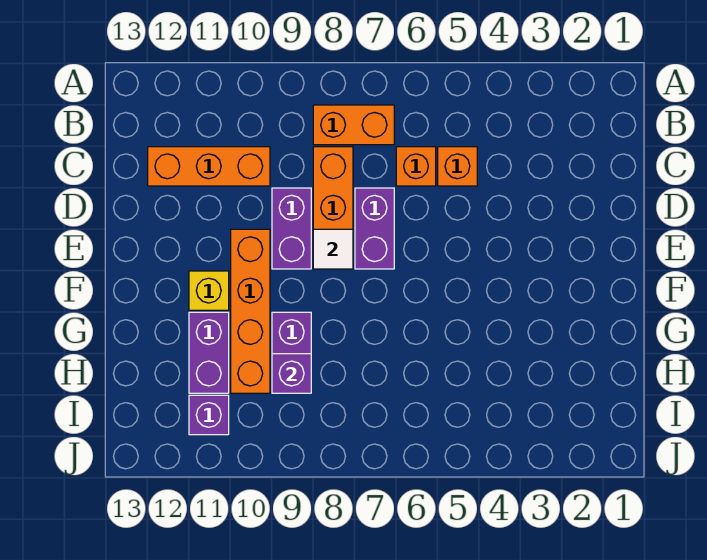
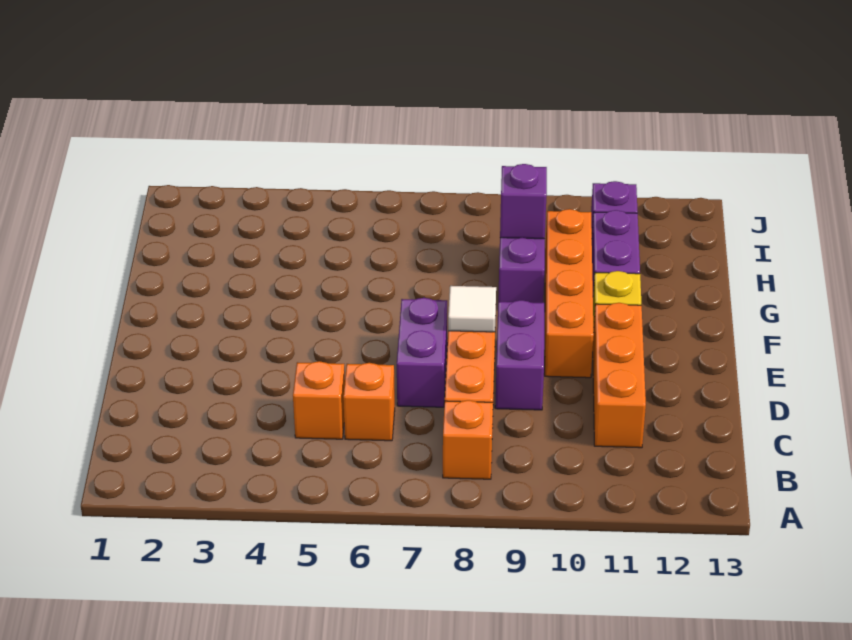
orange 1x2 brick [313,105,394,145] -> orange 1x1 brick [443,400,493,479]
orange 1x3 brick [148,147,270,186] -> orange 1x3 brick turned to [593,303,646,448]

